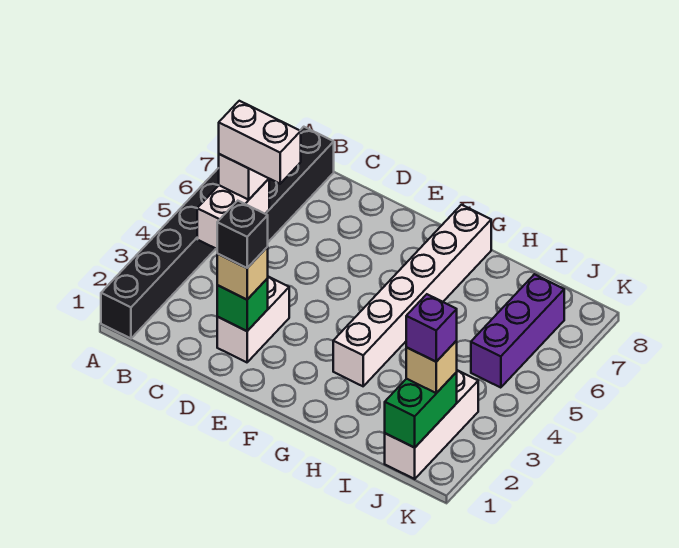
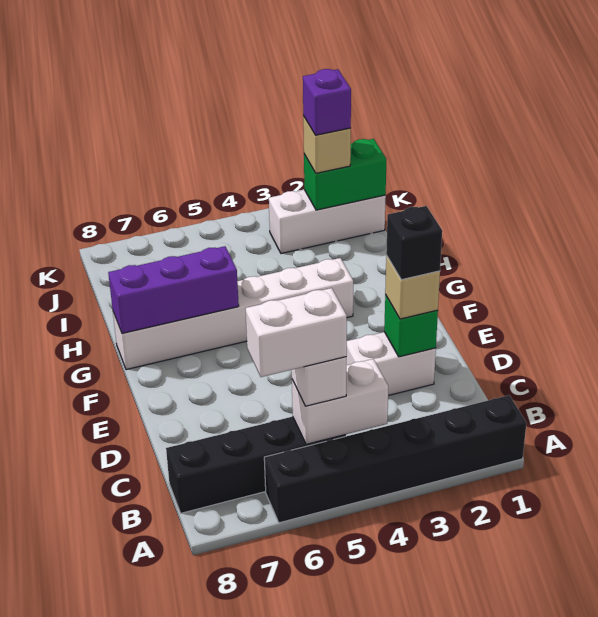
white 1x2 brick [219,101,301,184] -> white 1x2 brick turned to [246,288,347,377]
purple 1x3 brick [471,274,564,388] -> purple 1x3 brick moved to [108,246,239,334]

